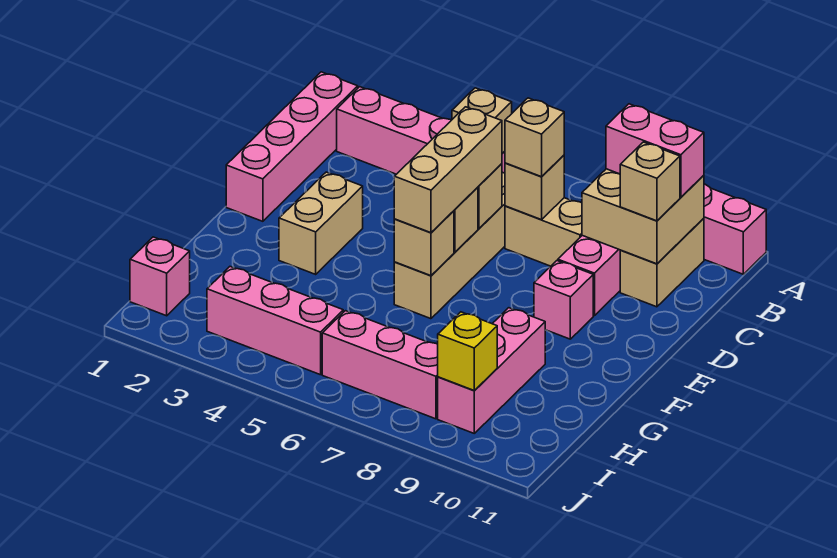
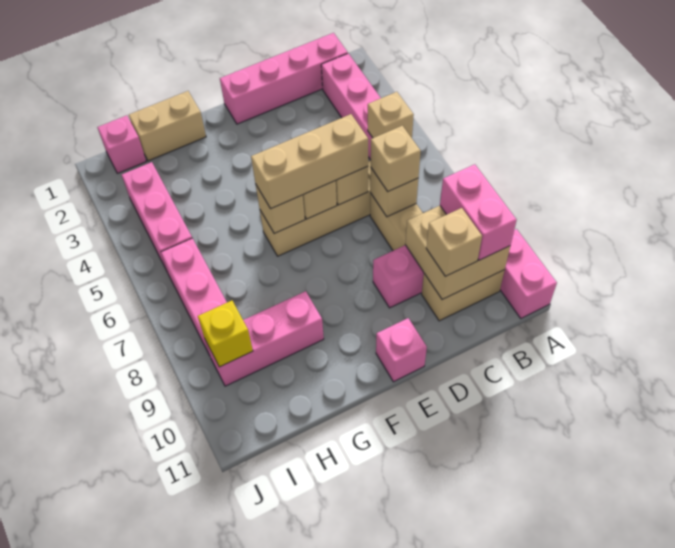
tan 1x2 brick [279,172,363,274] -> tan 1x2 brick moved to [129,91,206,161]
pink 1x1 brick [534,261,593,339] -> pink 1x1 brick moved to [376,318,427,382]

